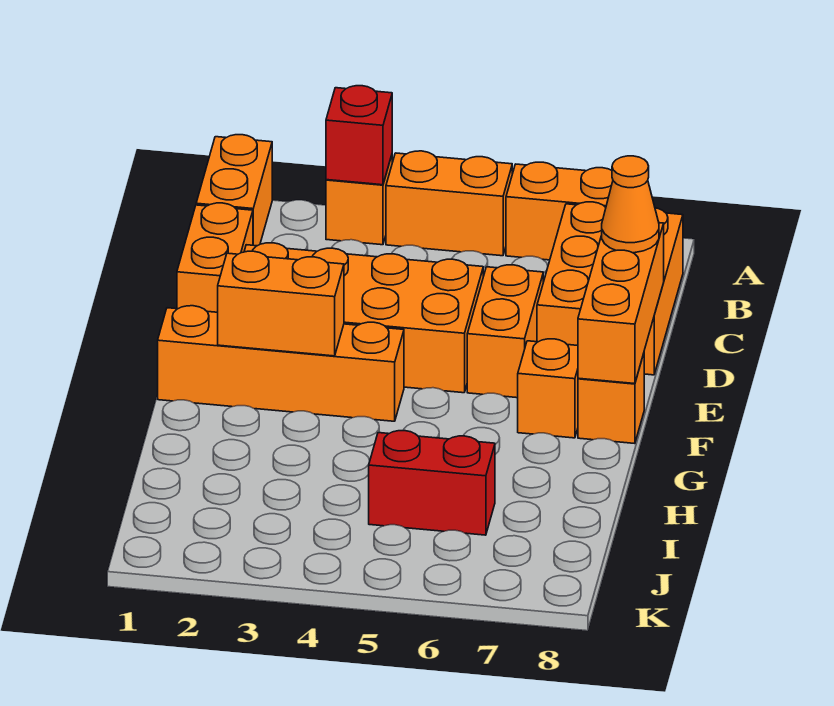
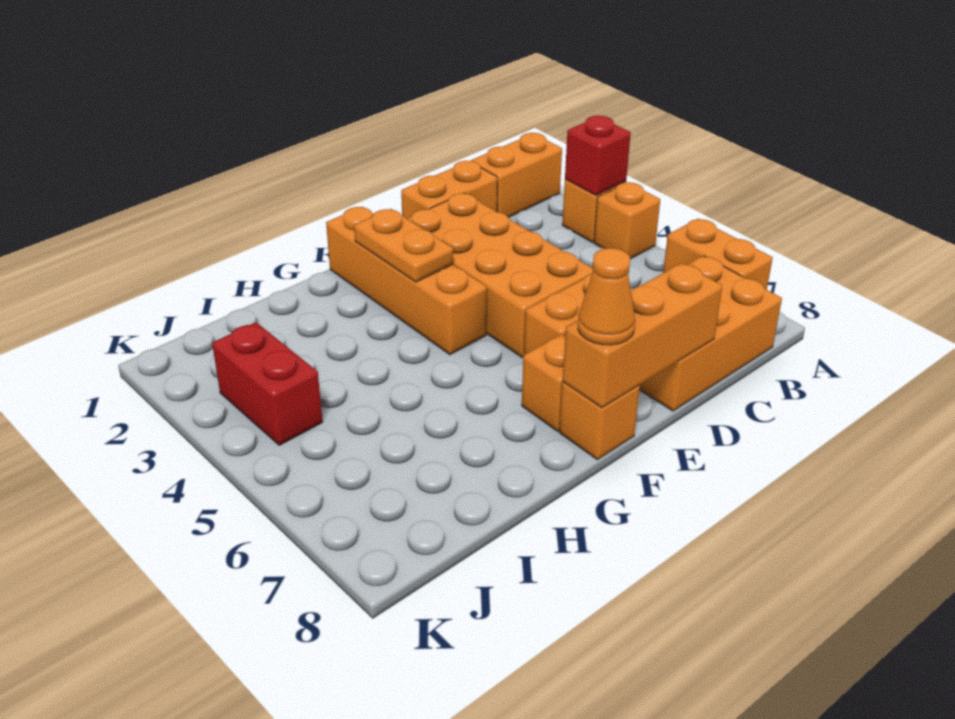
orange 1x2 brick [386,151,512,256] -> orange 1x1 brick [594,182,660,259]
orange 1x1 cone [602,156,659,253] -> orange 1x1 cone moved to [578,248,635,345]
orange 1x2 brick [218,251,344,356] -> orange 1x2 plate [354,209,453,282]
red 1x2 brick [369,431,495,535] -> red 1x2 brick moved to [212,322,323,445]

